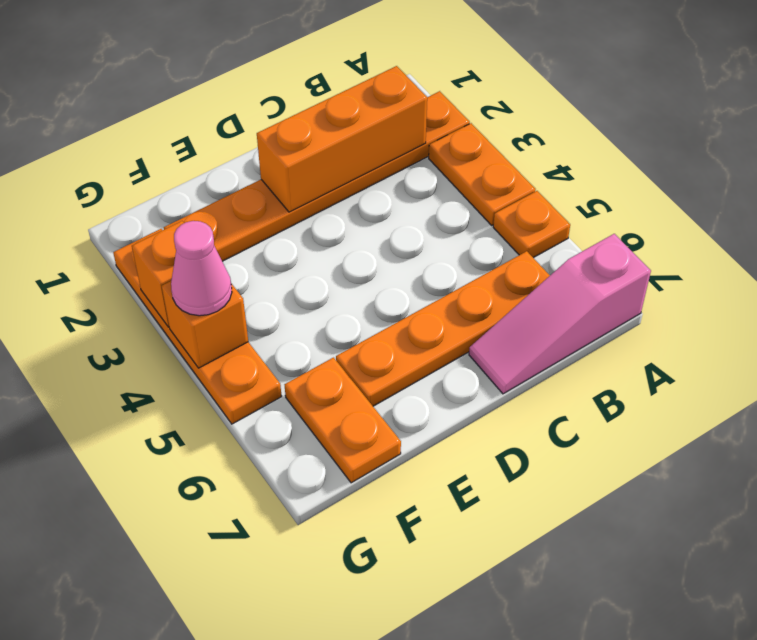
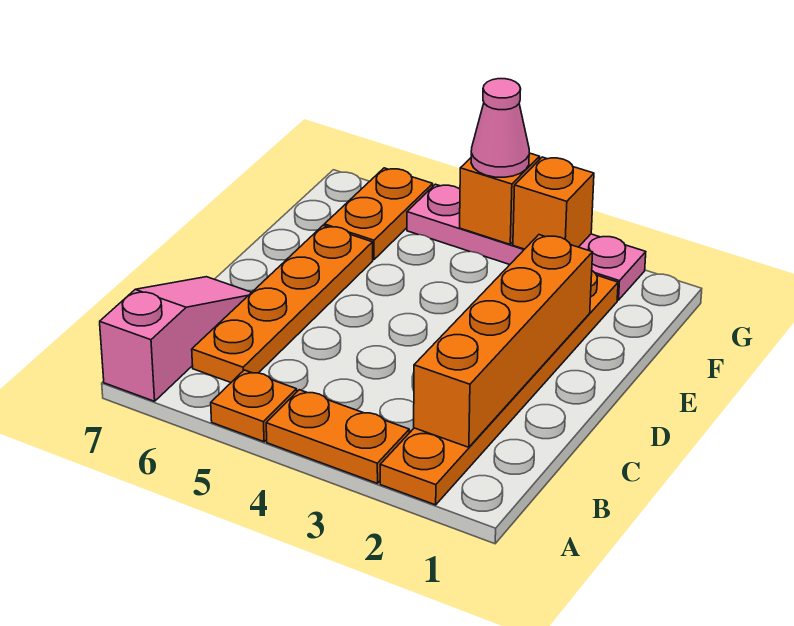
orange 1x3 brick [257,66,427,212] -> orange 1x4 brick [414,235,593,447]
orange 1x2 plate [285,358,401,483] -> orange 1x2 plate turned to [324,168,433,260]
orange 1x4 plate [113,229,282,424] -> pink 1x4 plate [407,184,646,300]

